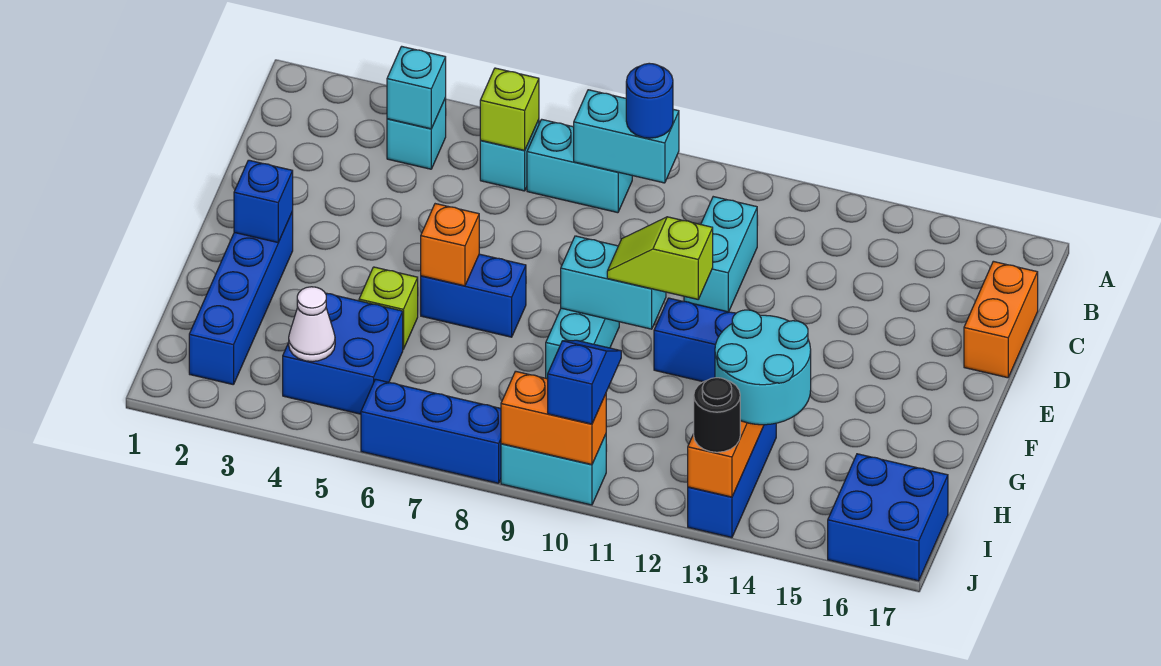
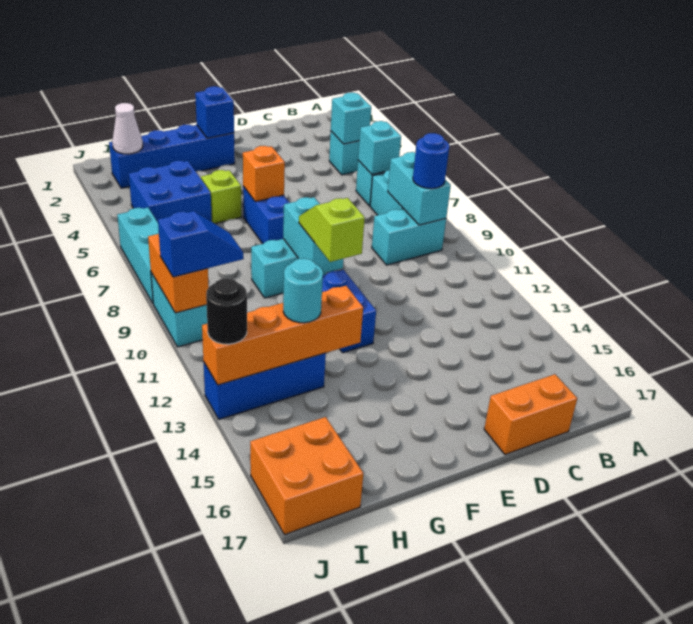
lime 1x1 brick [480,68,539,150] -> cyan 1x1 brick [358,121,401,175]
cyan 1x2 brick [684,197,757,312] -> cyan 1x2 brick moved to [372,209,446,265]
cyan 2x2 round brick [715,310,811,425] -> cyan 1x1 round brick [283,258,323,323]
white 1x1 cone [289,287,335,362] -> white 1x1 cone moved to [112,103,143,154]
blue 2x2 brick [828,454,948,581] -> orange 2x2 brick [250,417,363,535]
blue 1x3 brick [361,379,501,483] -> cyan 1x3 brick [117,208,159,303]

